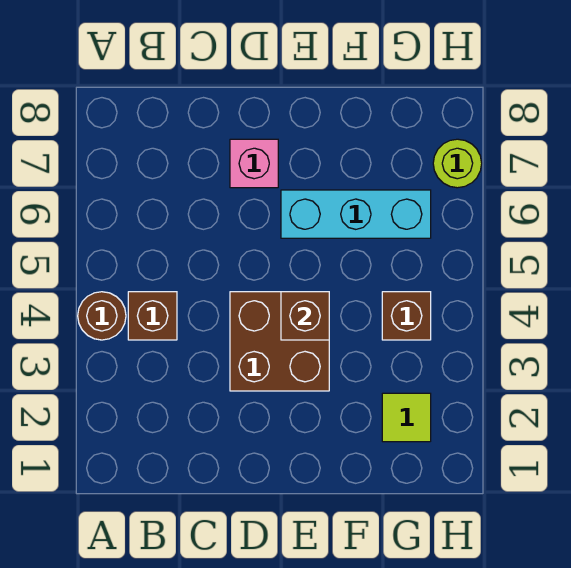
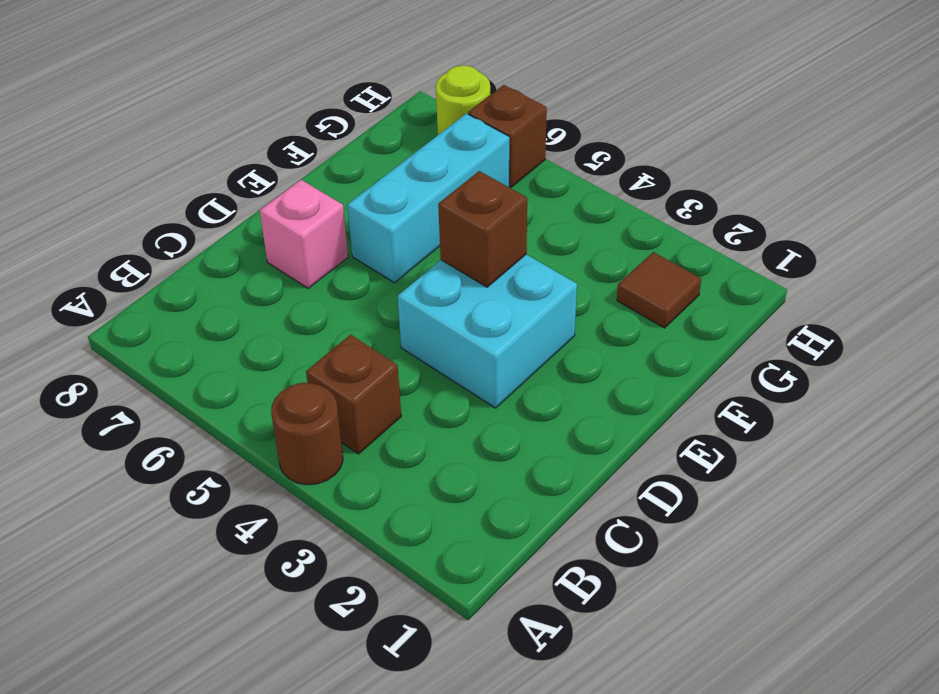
brown 2x2 brick [230,292,329,391] -> cyan 2x2 brick [398,254,577,408]
lime 1x1 tile [382,393,431,442] -> brown 1x1 tile [617,252,701,328]
brown 1x1 brick [382,292,431,340] -> brown 1x1 brick moved to [468,85,547,187]

